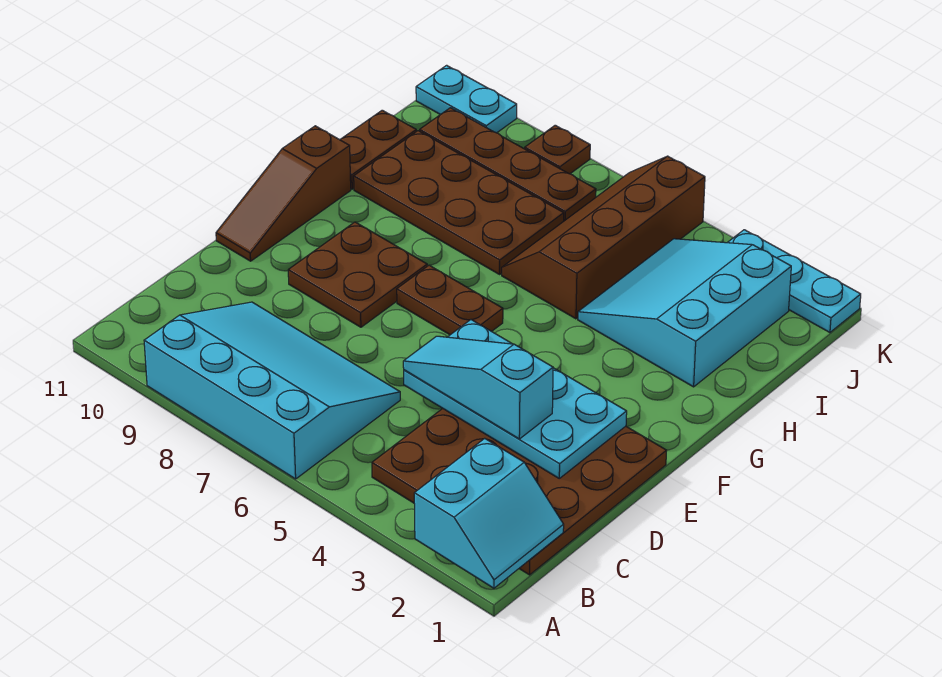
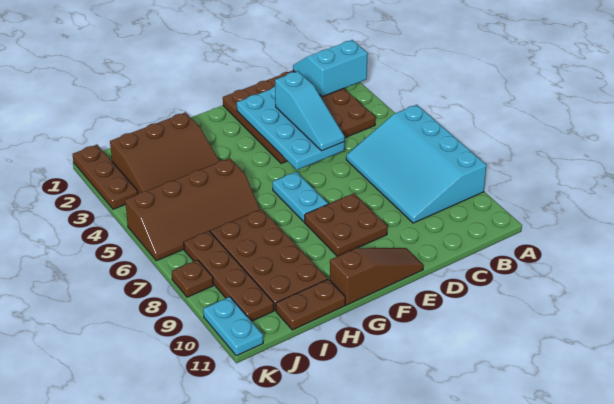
brown 1x2 plate [397,265,503,335] -> cyan 1x2 plate [273,172,328,222]
cyan 3x3 slope [578,239,791,387] -> brown 3x3 slope [110,112,219,194]
cyan 1x3 plate [727,230,861,332] -> brown 1x3 plate [73,145,138,209]

